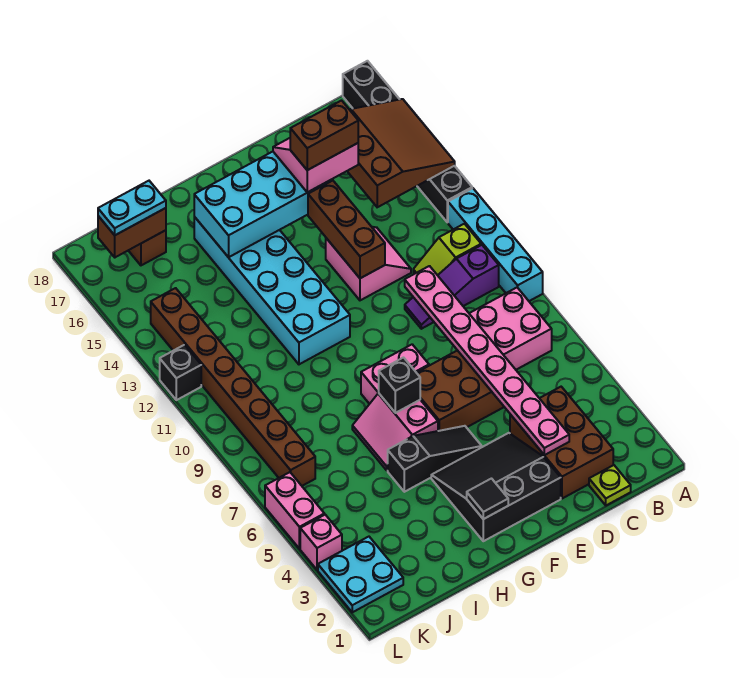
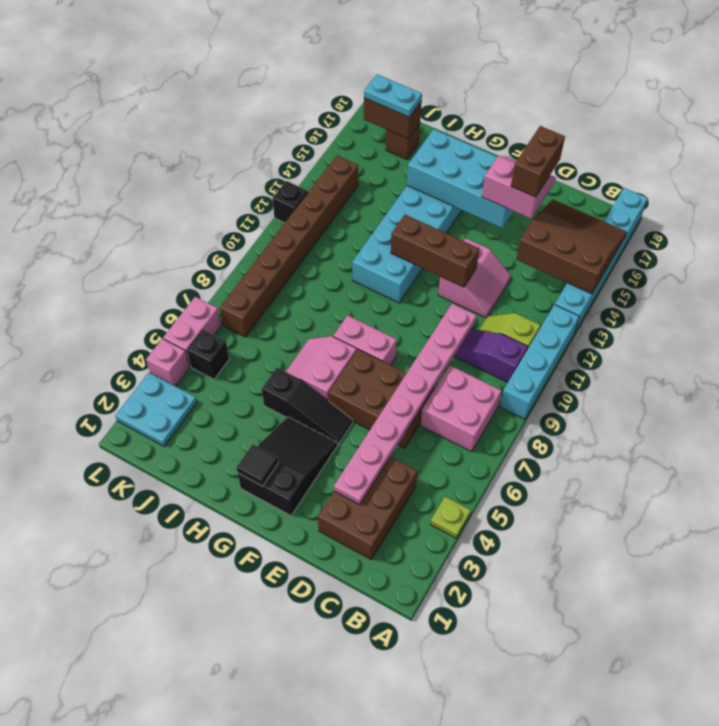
black 1x6 brick [343,61,472,222] -> cyan 1x6 brick [555,188,647,332]
brown 3x3 slope [347,99,455,207] -> brown 3x3 slope turned to [516,199,627,294]
lime 1x1 plate [589,465,631,505] -> lime 1x1 plate moved to [430,497,471,538]
brown 1x2 brick [290,101,358,170] -> brown 1x2 brick turned to [511,126,565,197]
black 3x3 slope [431,433,561,541] -> black 2x3 slope [238,417,338,516]
brown 1x3 brick [308,180,385,278] -> brown 1x3 brick turned to [391,215,479,287]
black 1x1 brick [379,358,420,413] -> black 1x1 brick moved to [187,330,229,379]

